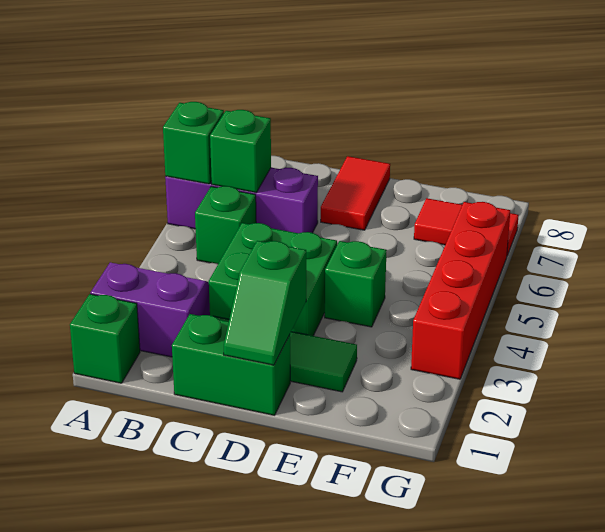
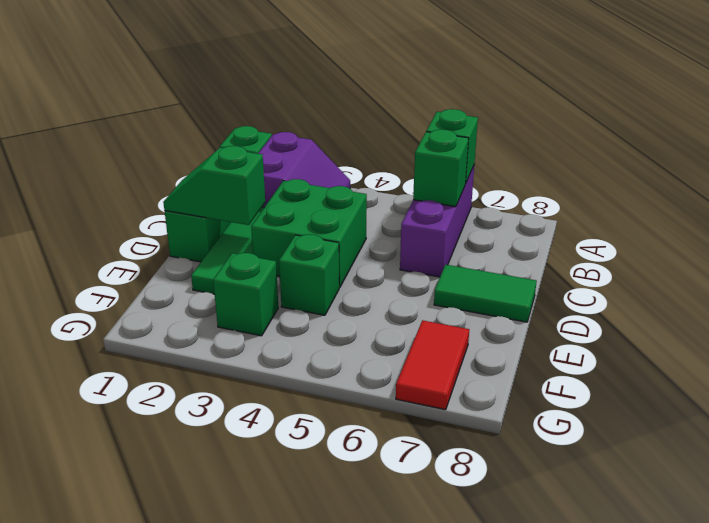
green 1x1 brick [195,186,256,264] -> green 1x1 brick moved to [213,253,278,336]
red 1x2 tile [321,156,390,230] -> green 1x2 tile [434,265,537,322]
red 1x4 brick [411,202,510,379] -> none

